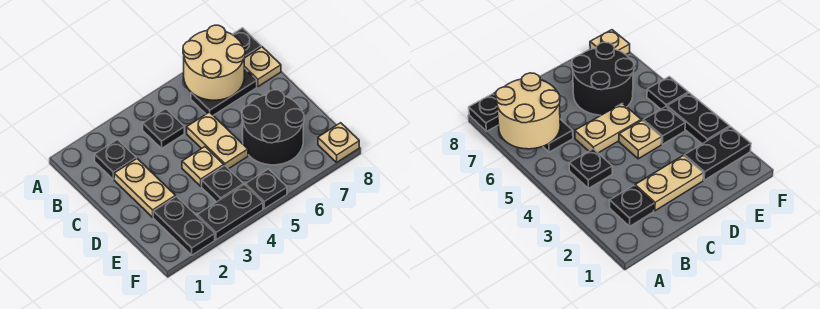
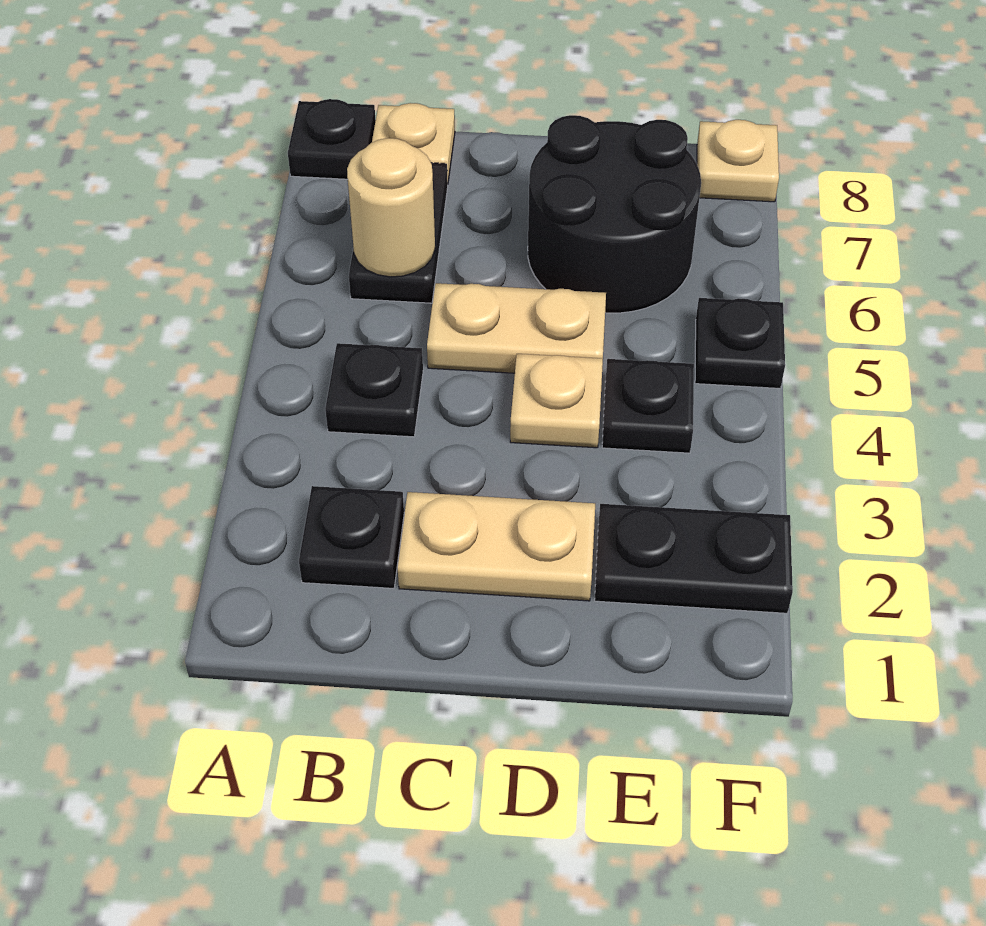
tan 2x2 round brick [183,25,245,100] -> tan 1x1 round brick [347,138,435,277]
black 1x2 plate [197,185,263,240] -> none

